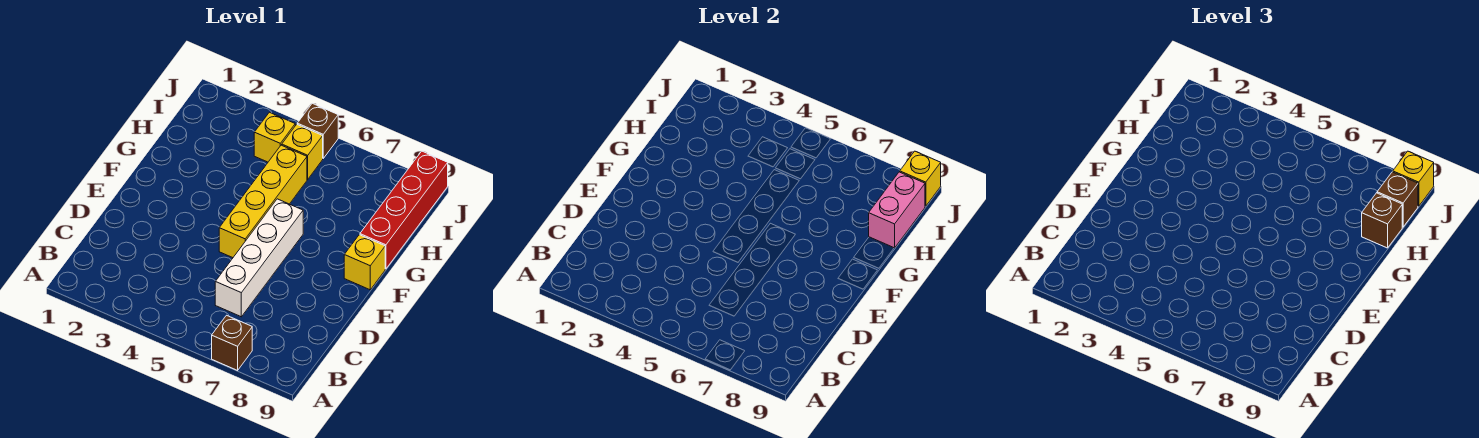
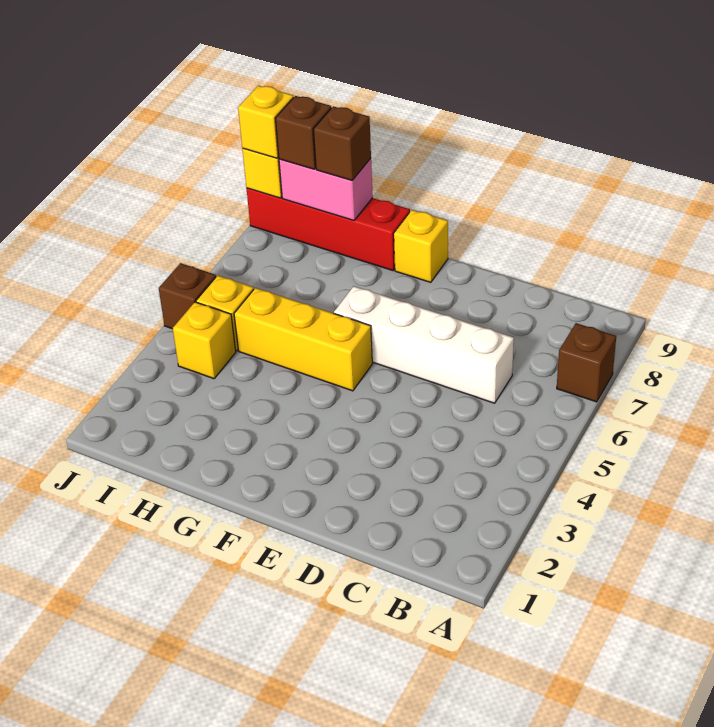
yellow 1x4 brick [219,145,307,258] -> yellow 1x3 brick [234,288,372,391]

